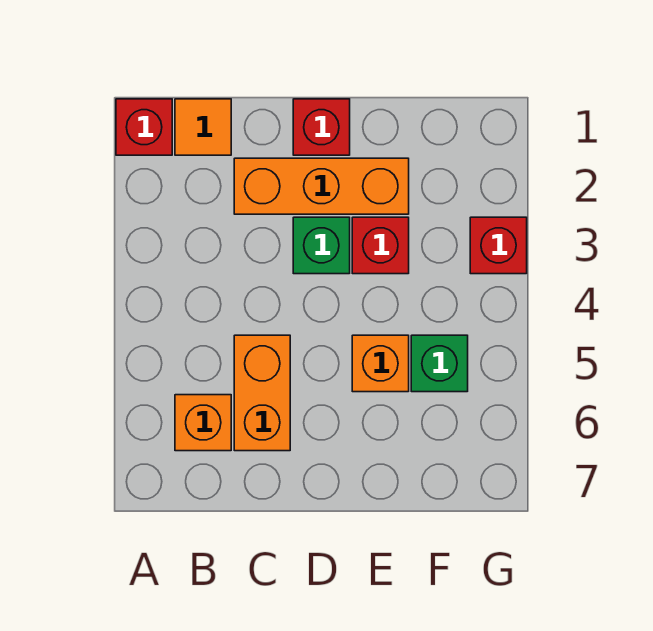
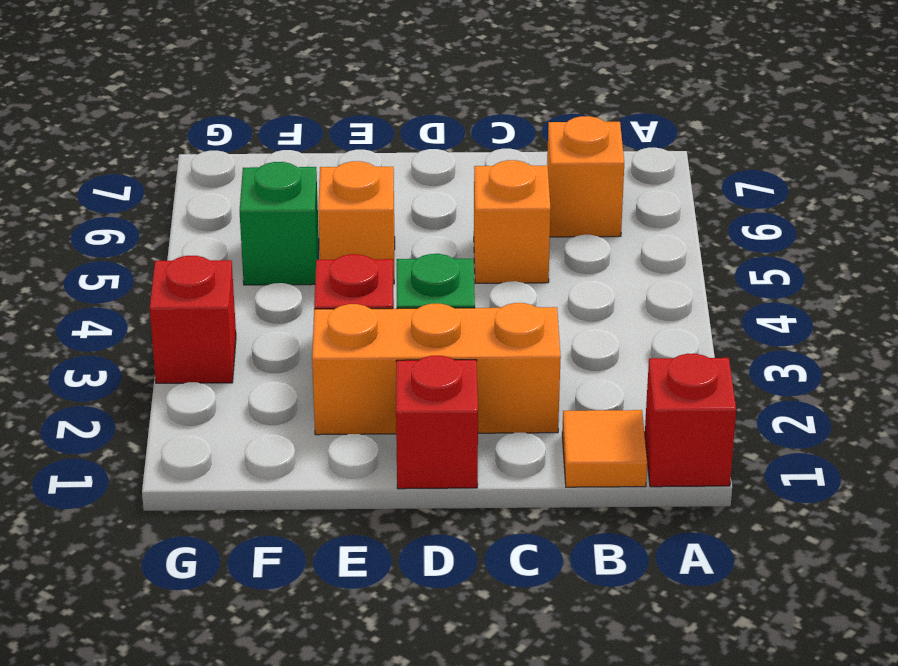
orange 1x2 brick [234,335,290,451] -> orange 1x1 brick [474,160,551,283]

